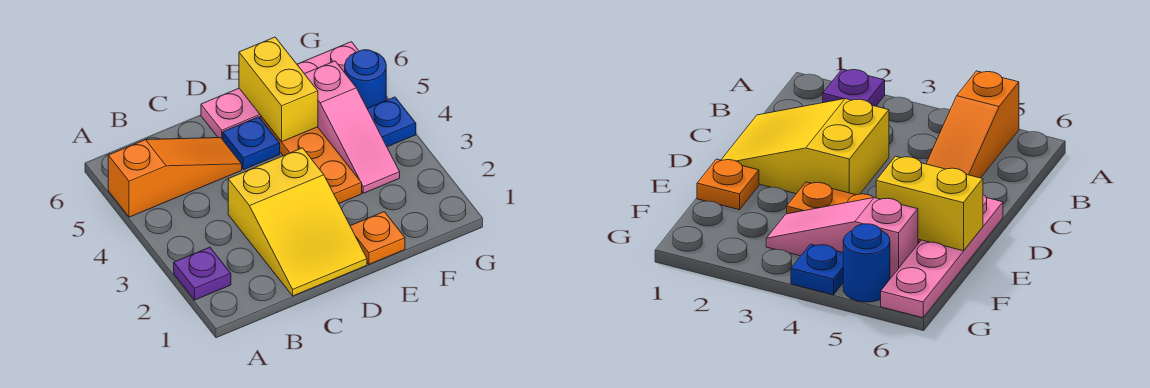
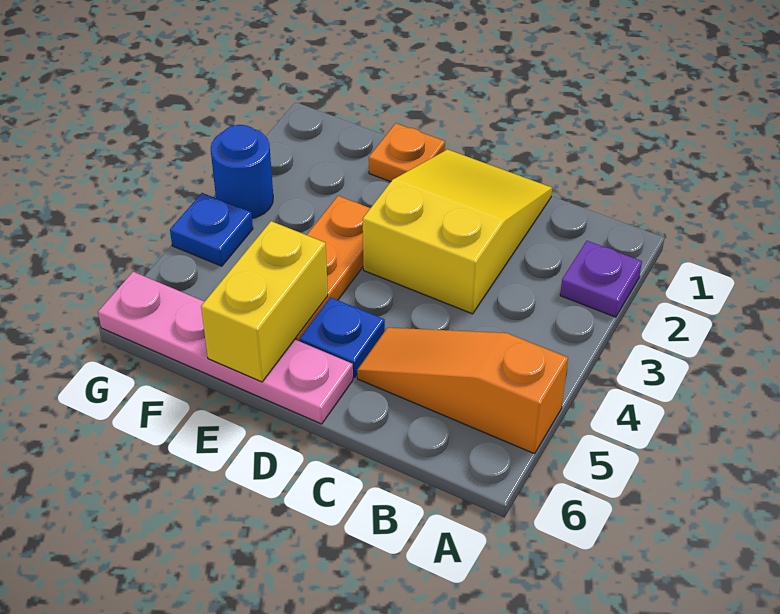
pink 1x3 slope [305,61,400,193] -> none
blue 1x1 round brick [345,50,386,108] -> blue 1x1 round brick moved to [211,125,273,218]

